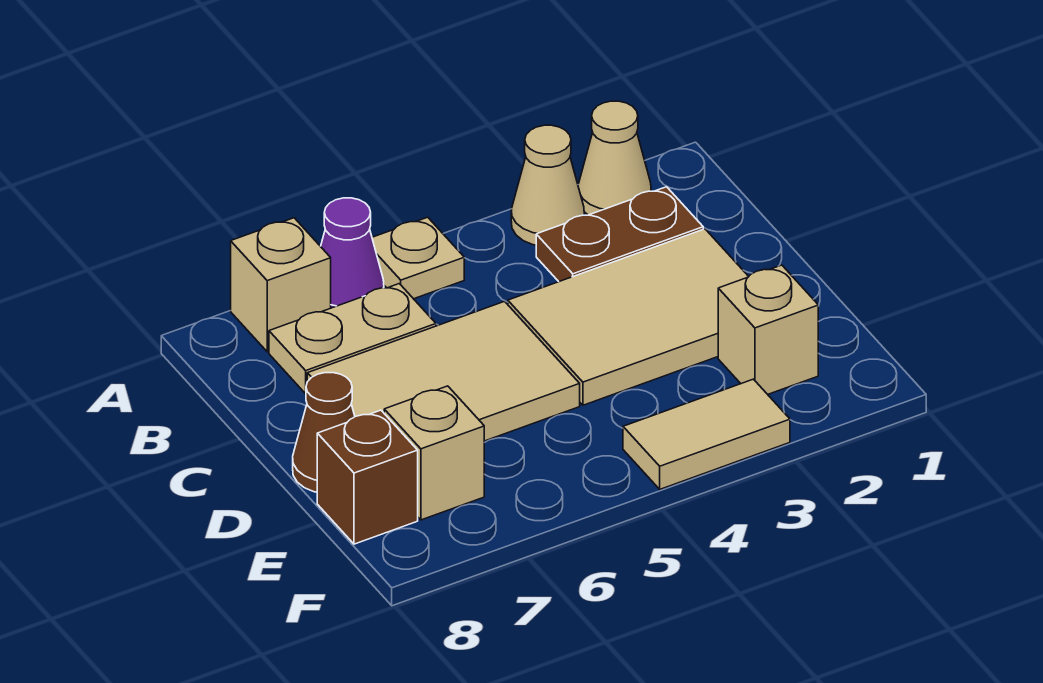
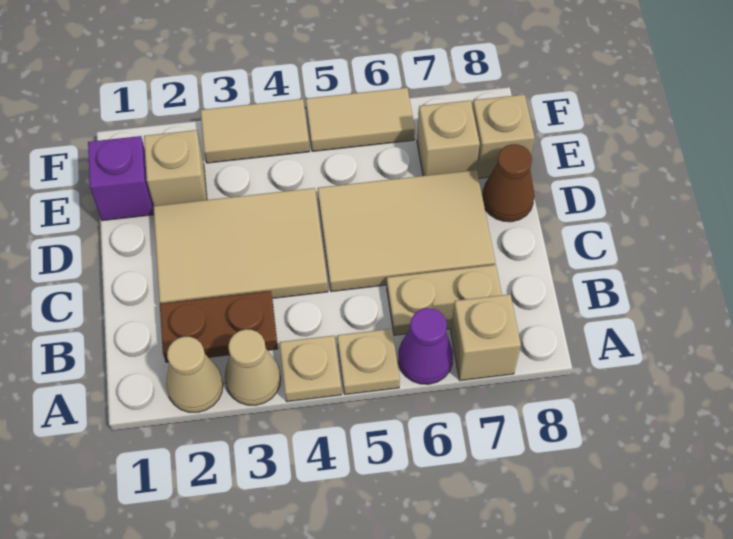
none -> tan 1x1 plate [280,336,342,402]
none -> purple 1x1 brick [88,136,154,221]
brown 1x1 brick [317,410,418,544] -> tan 1x1 brick [472,95,535,178]
none -> tan 1x2 tile [306,88,415,151]

